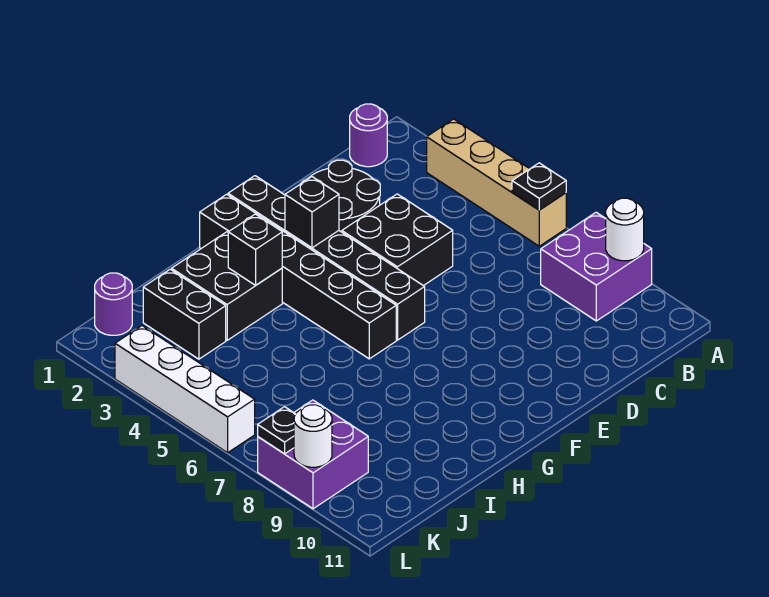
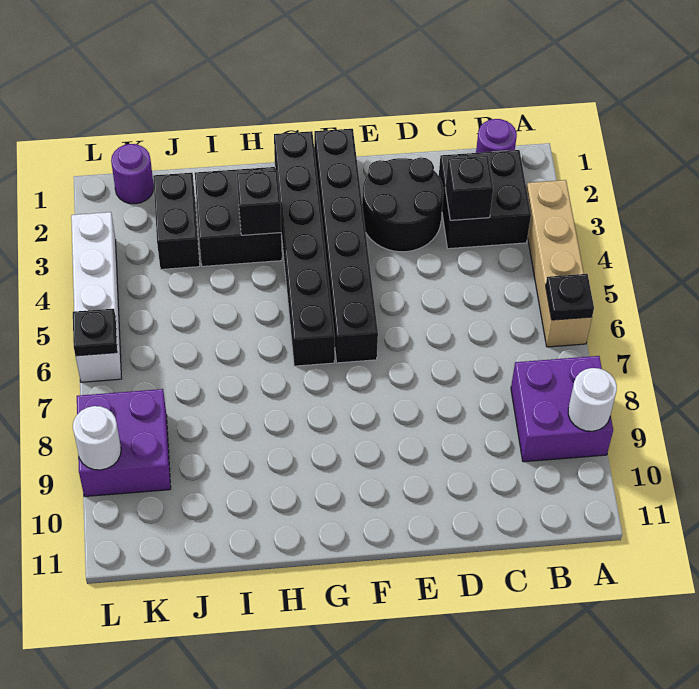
black 2x2 brick [342,194,453,286] -> black 2x2 brick moved to [439,150,531,249]
black 1x1 brick [285,177,339,248] -> black 1x1 brick moved to [445,156,493,220]
black 1x1 plate [258,407,295,454] -> black 1x1 plate moved to [73,309,117,356]

